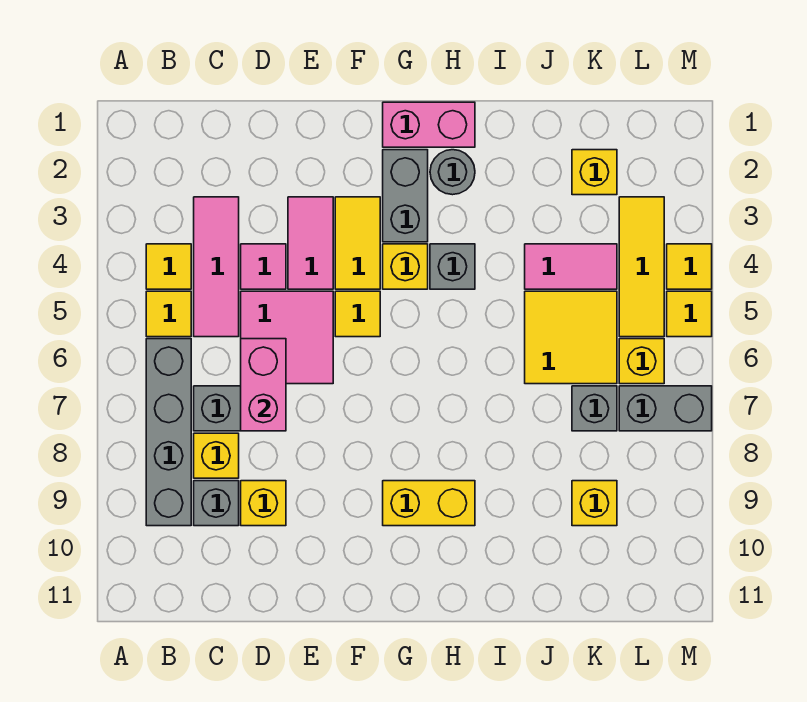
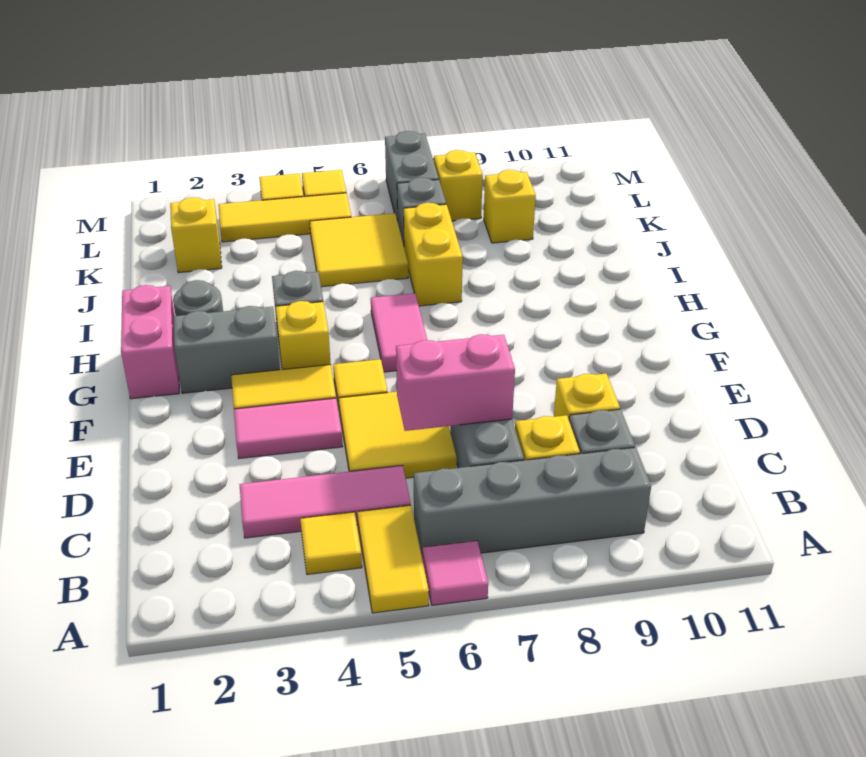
yellow 1x1 tile [146,291,191,337] -> yellow 1x2 tile [357,505,429,613]
pink 1x1 tile [241,244,286,289] -> pink 1x1 tile moved to [423,541,488,605]
pink 2x2 tile [241,291,333,384] -> yellow 2x2 tile [339,392,457,478]
yellow 1x2 brick [383,481,475,526] -> yellow 1x2 brick moved to [404,203,463,306]
pink 1x2 tile [525,244,617,289] -> pink 1x2 tile moved to [371,293,427,372]
yellow 1x1 brick [619,339,664,384] -> yellow 1x1 brick moved to [434,150,483,221]

